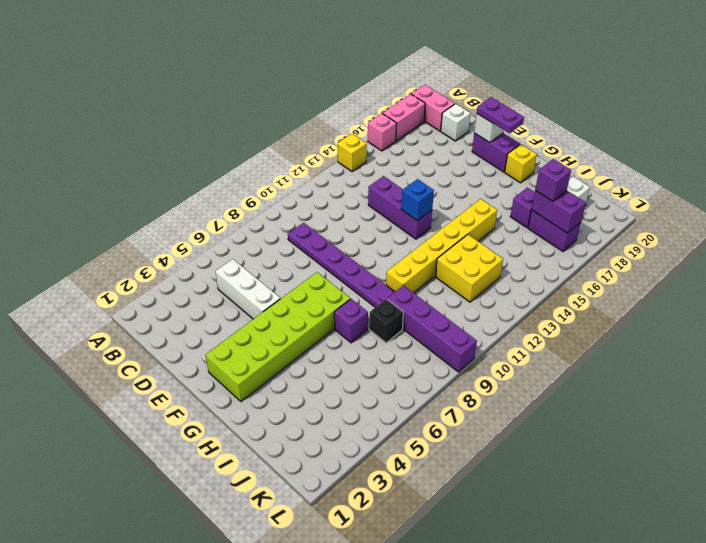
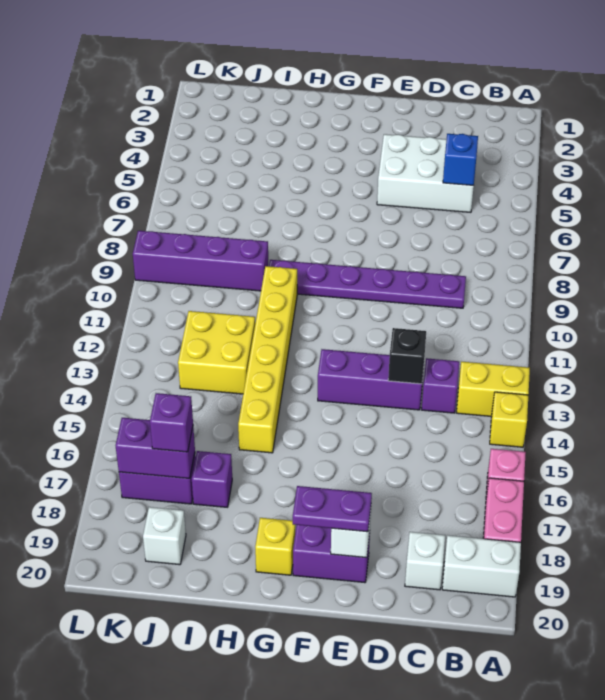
none -> yellow 1x2 brick [457,362,530,416]
pink 1x2 brick [412,85,455,131] -> white 1x2 brick [442,535,521,597]
white 1x3 brick [215,259,280,319] -> white 2x3 brick [377,134,474,212]
lime 2x6 brick [205,272,350,401] -> none
blue 1x1 brick [401,179,434,221] -> blue 1x1 brick moved to [443,134,478,185]
purple 1x1 brick [334,299,368,343] -> purple 1x1 brick moved to [422,358,459,413]
black 1x1 brick [369,299,403,343] -> black 1x1 brick moved to [388,328,426,384]

